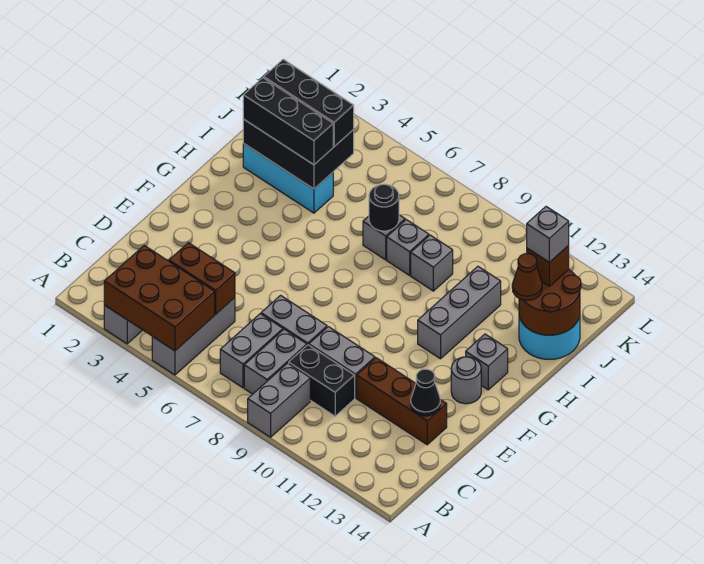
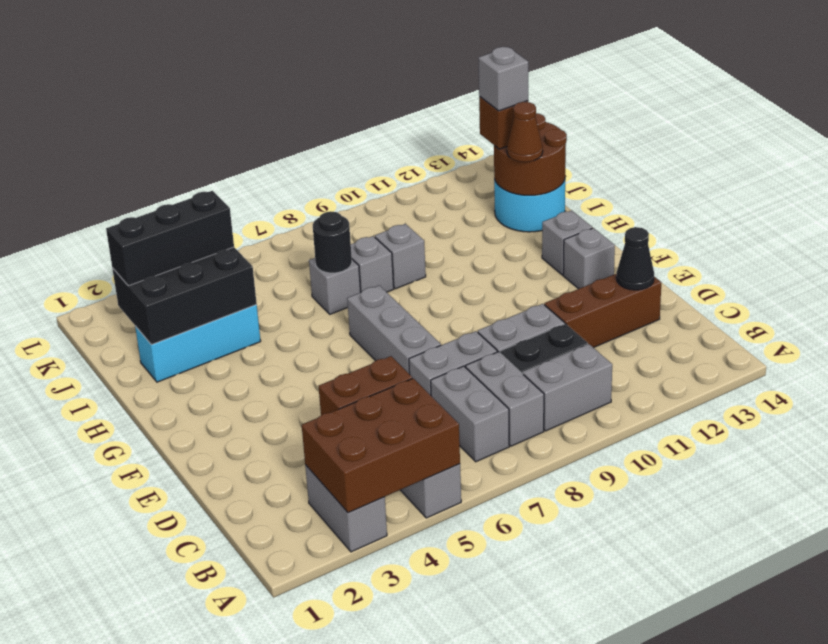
grey 1x2 brick [248,363,310,437] -> grey 1x2 brick turned to [523,344,612,431]
grey 1x1 round brick [451,357,481,404] -> grey 1x1 brick [563,228,615,289]
grey 1x3 brick [418,266,501,359] -> grey 1x3 brick moved to [347,285,441,374]
black 1x3 brick [243,78,333,165] -> none

